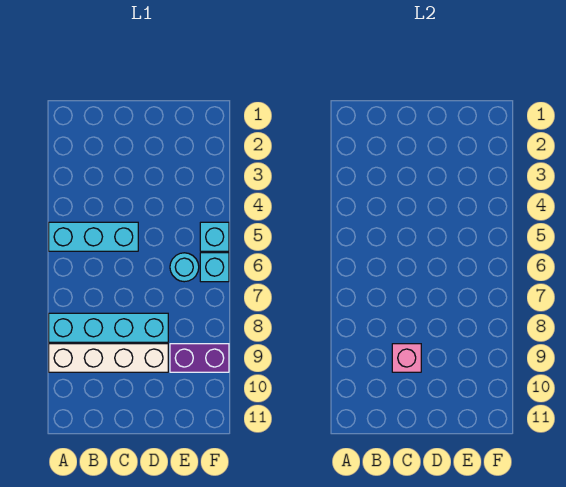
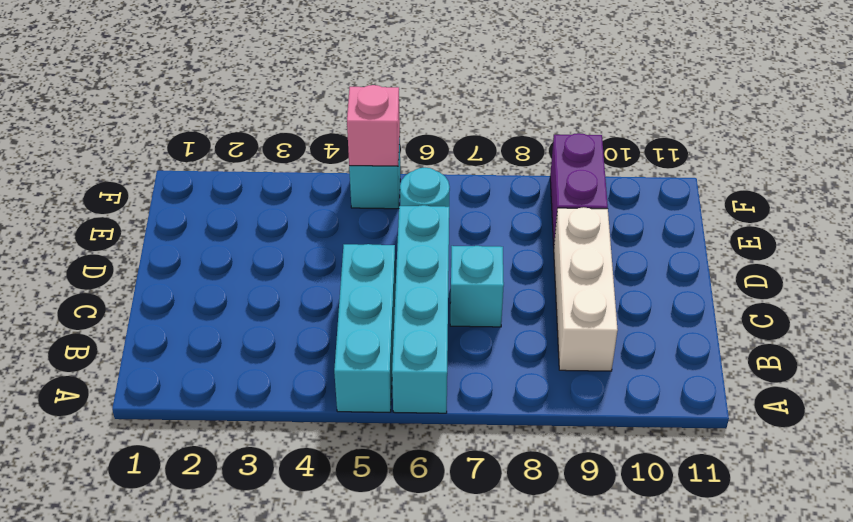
cyan 1x4 brick [49,313,168,342] -> cyan 1x4 brick moved to [392,205,449,413]
white 1x4 brick [49,344,168,372] -> white 1x3 brick [554,207,618,371]
pink 1x1 brick [392,344,421,372] -> pink 1x1 brick moved to [347,85,400,166]
cyan 1x1 brick [200,253,229,282] -> cyan 1x1 brick moved to [450,246,504,327]

